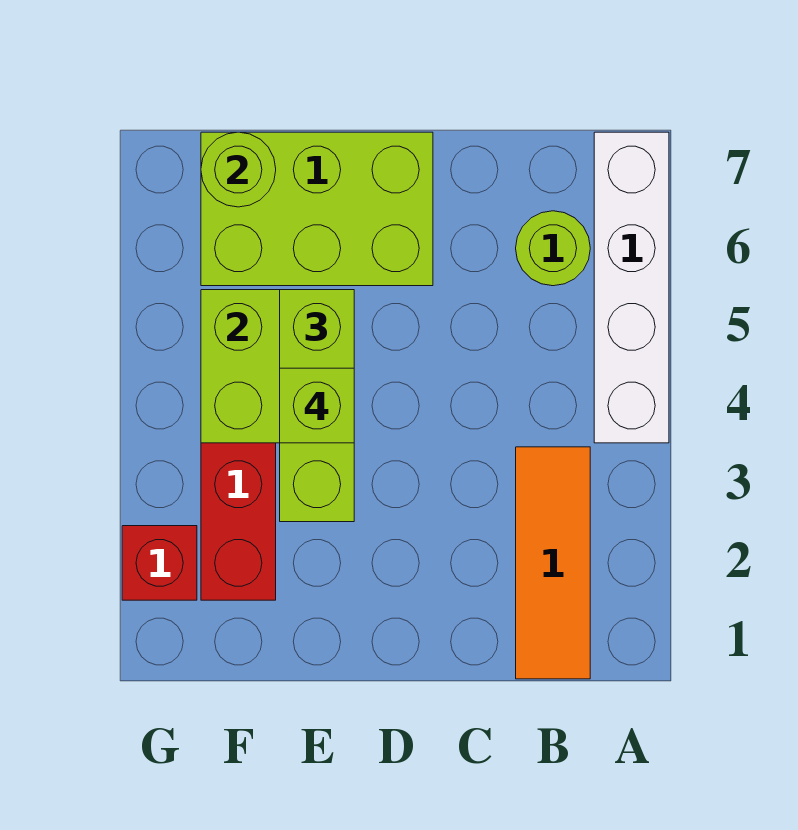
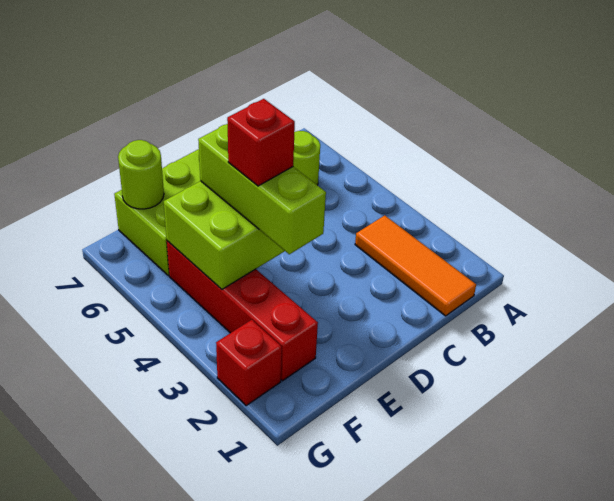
white 1x4 brick [594,132,669,443] -> none
lime 1x1 brick [280,368,354,443] -> red 1x1 brick [227,99,295,186]

